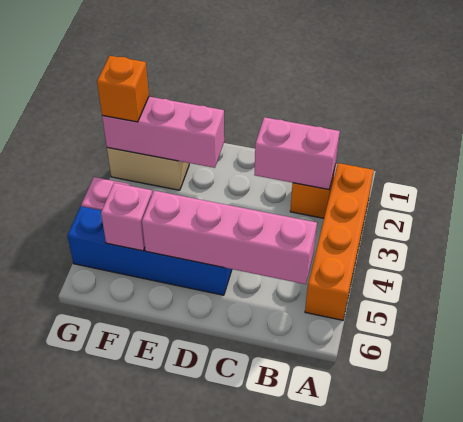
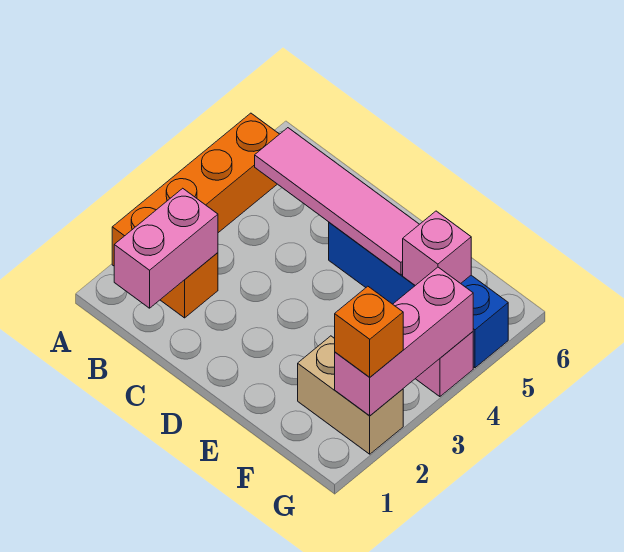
pink 1x2 brick [254,117,340,190] -> pink 1x2 brick turned to [114,188,218,308]
pink 1x4 brick [142,191,317,284] -> pink 1x4 tile [255,128,419,275]
pink 1x3 brick [102,97,224,168] -> pink 1x3 brick turned to [335,267,473,416]

